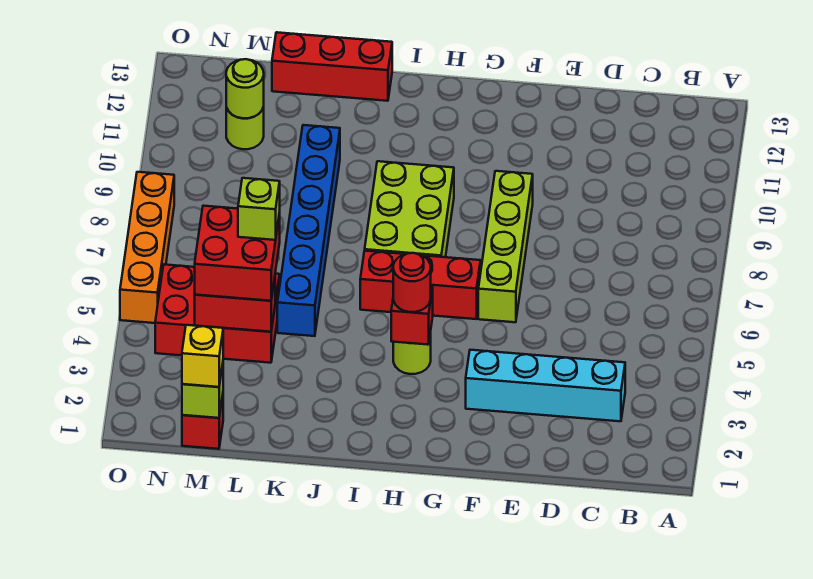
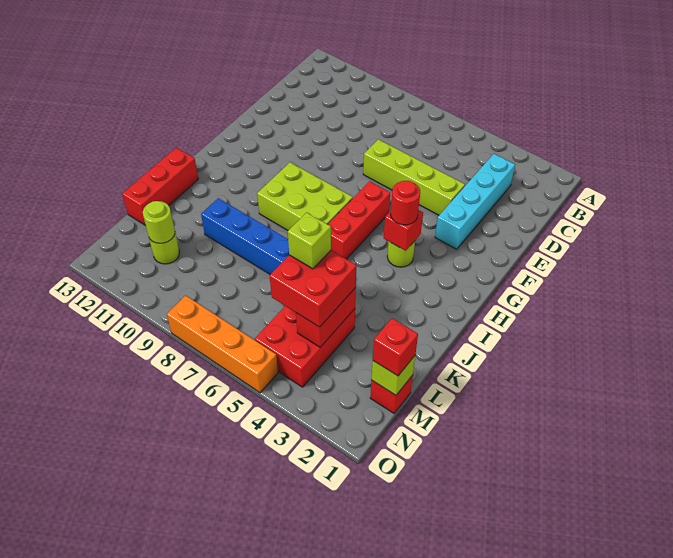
lime 1x4 brick [478,171,533,322] -> lime 1x4 brick moved to [363,139,465,215]
yellow 1x1 brick [182,325,223,387] -> red 1x1 brick [373,318,418,376]

